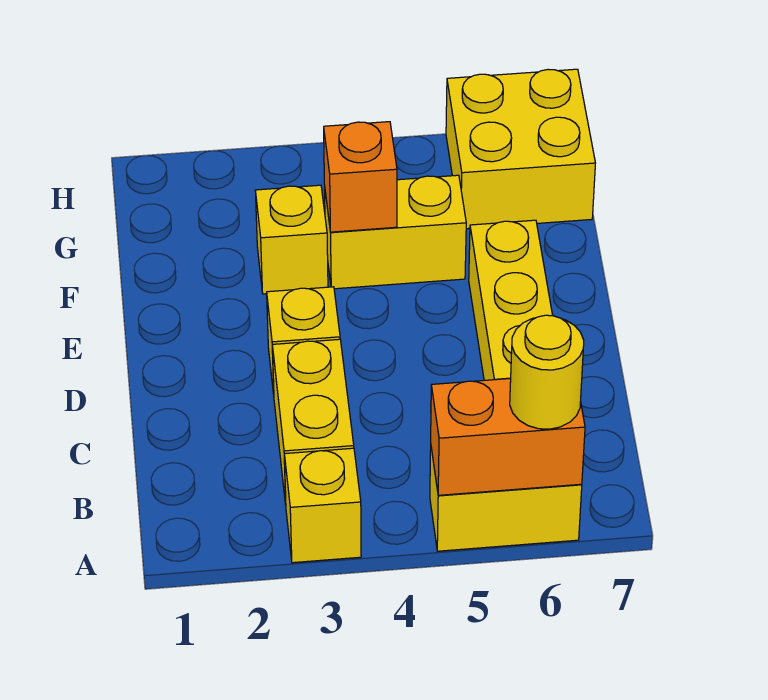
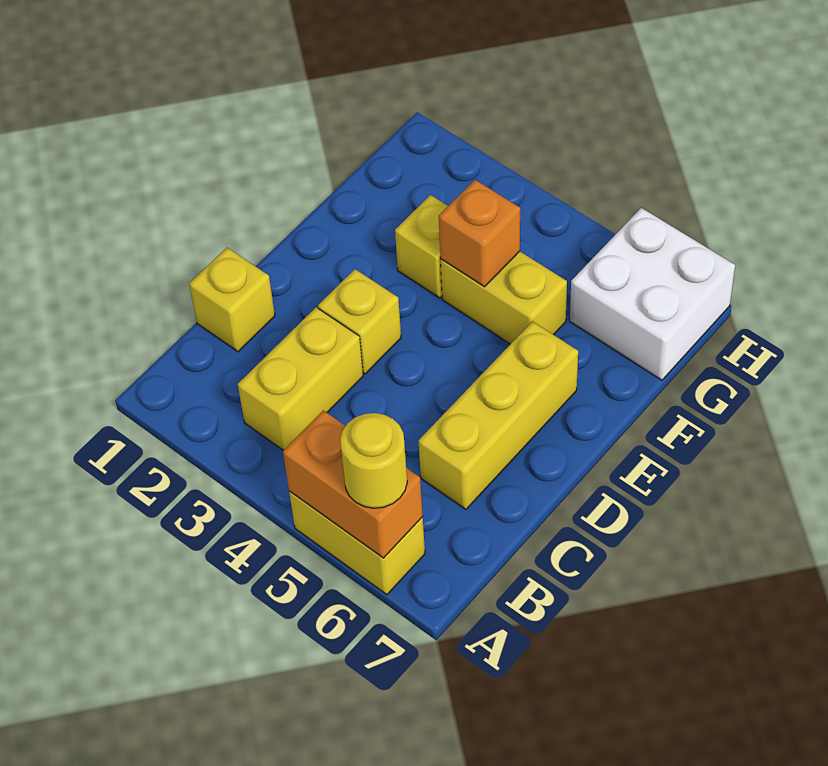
yellow 1x1 brick [284,448,361,563] -> yellow 1x1 brick moved to [189,248,275,352]
yellow 2x2 brick [446,69,595,229] -> white 2x2 brick [570,208,735,380]

